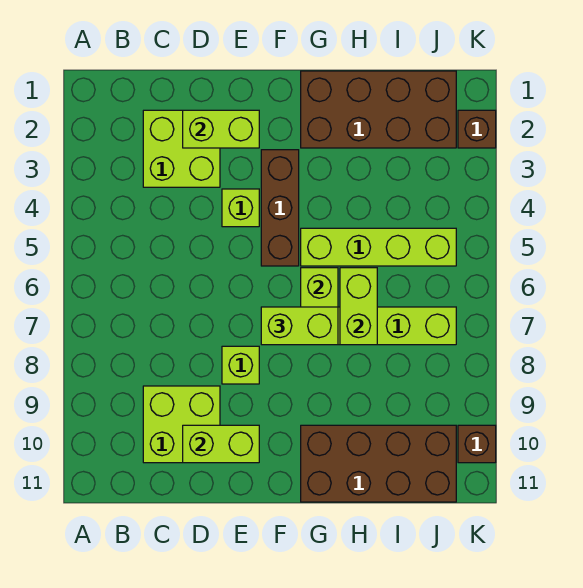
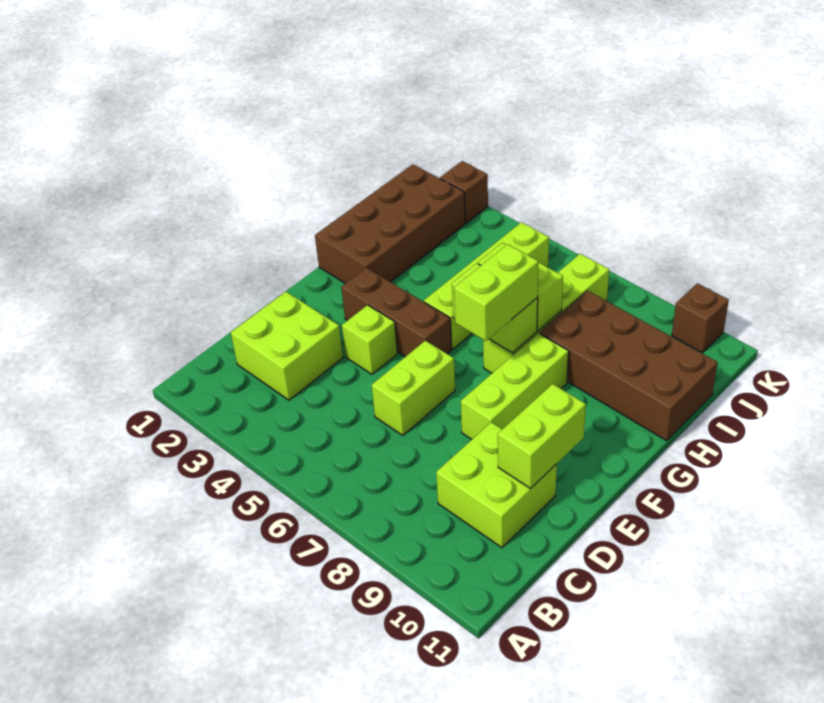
lime 1x2 brick [183,110,259,148] -> lime 1x2 brick moved to [372,341,455,435]
lime 1x1 brick [222,346,259,384] -> lime 1x3 brick [461,333,569,439]
brown 2x4 brick [301,425,456,502] -> brown 2x4 brick turned to [540,291,718,441]

